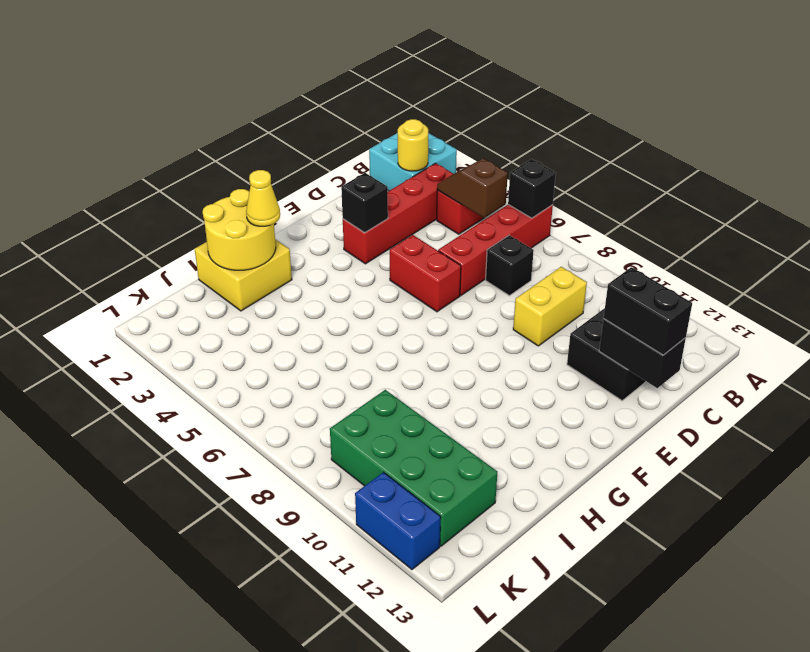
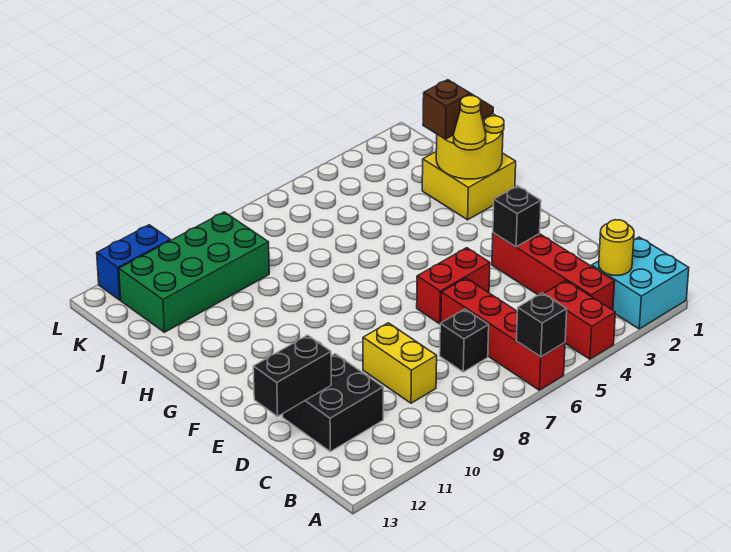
brown 1x2 slope [437,159,508,218] -> brown 1x2 slope moved to [423,80,493,139]
black 1x2 brick [604,267,692,355] -> none

